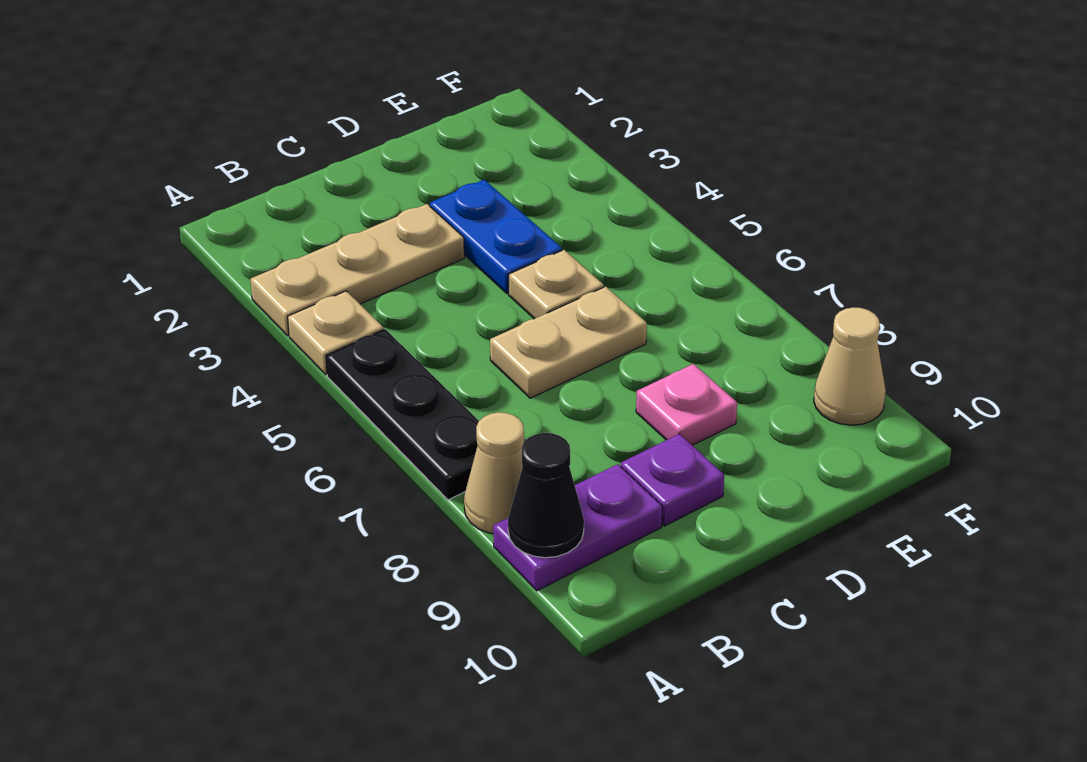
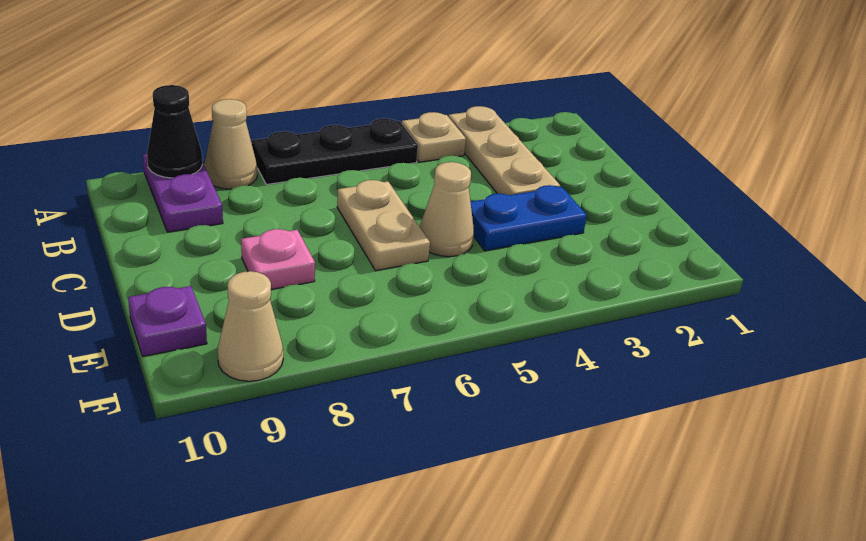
purple 1x1 plate [621,434,724,526] -> purple 1x1 plate moved to [128,286,207,356]
tan 1x1 plate [509,250,604,319] -> tan 1x1 cone [420,162,474,257]

